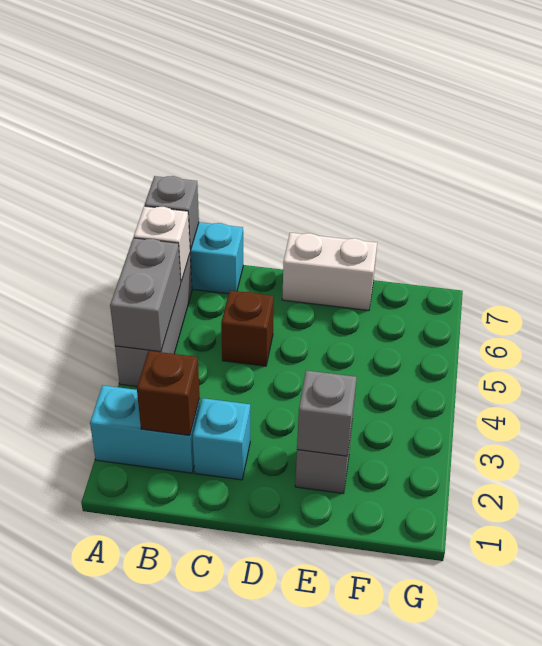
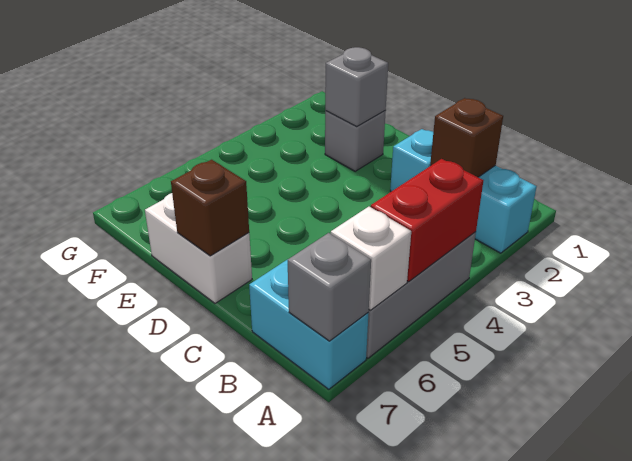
grey 1x2 brick [110,238,181,352] -> red 1x2 brick [371,159,483,282]
brown 1x1 brick [221,290,274,366] -> brown 1x1 brick moved to [171,160,249,256]

